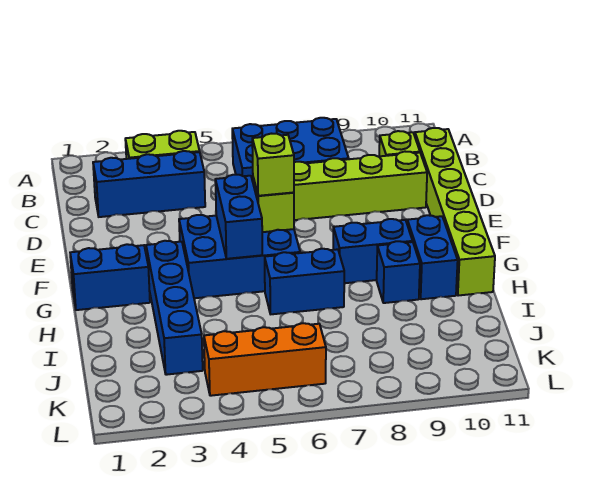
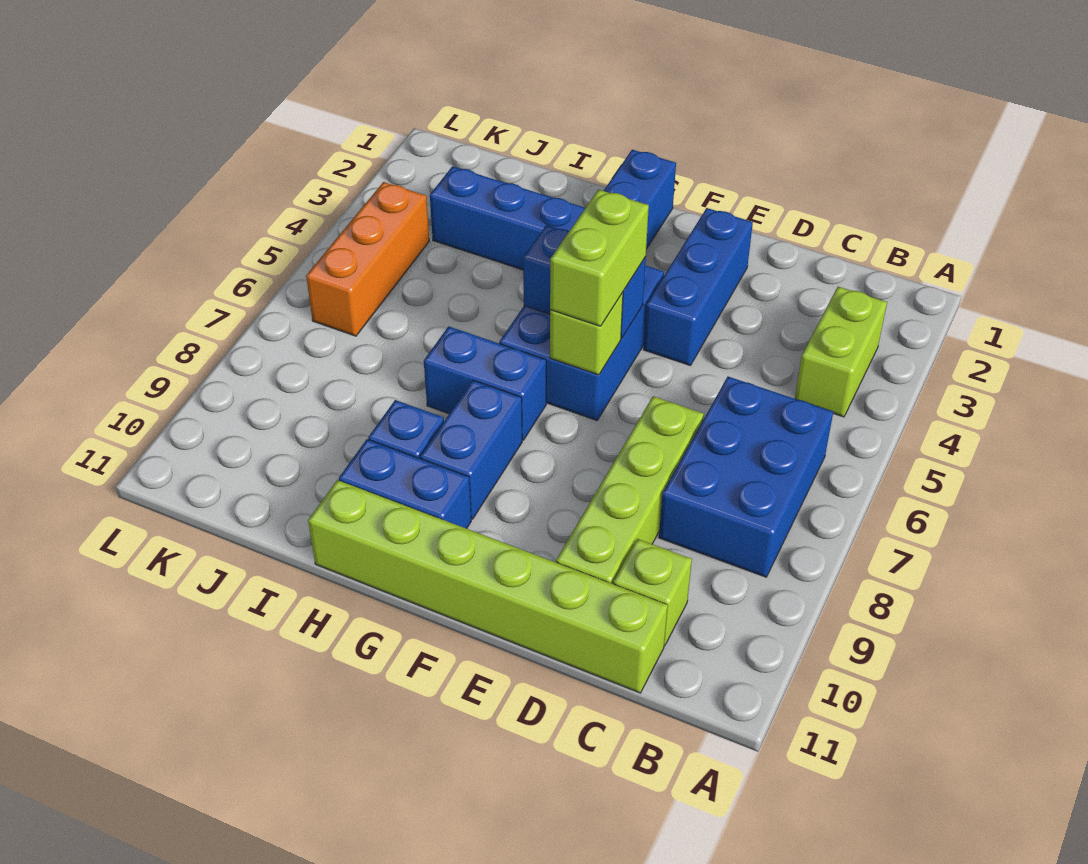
blue 1x3 brick [93,151,205,217] -> blue 1x3 brick moved to [644,208,753,366]
lime 1x1 brick [252,134,294,196] -> lime 1x2 brick [550,190,649,326]
blue 1x2 brick [265,248,344,314] -> blue 1x2 brick turned to [424,326,546,440]

